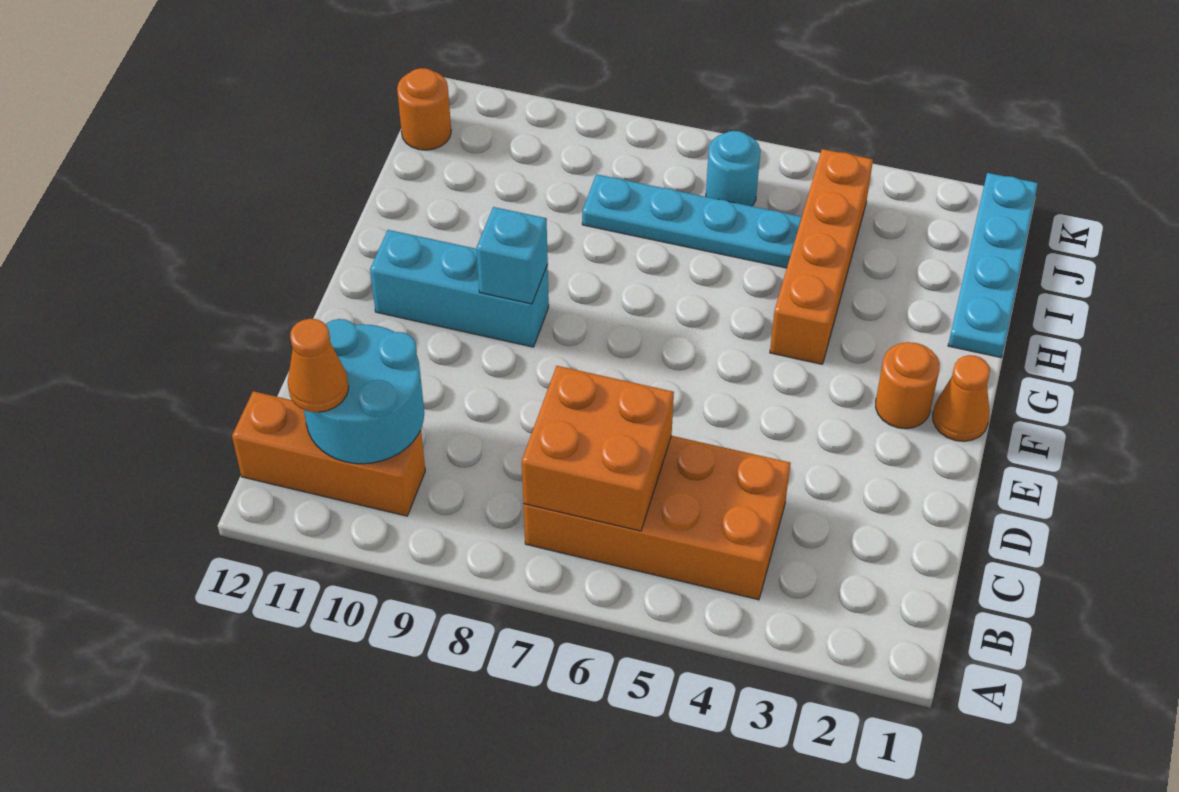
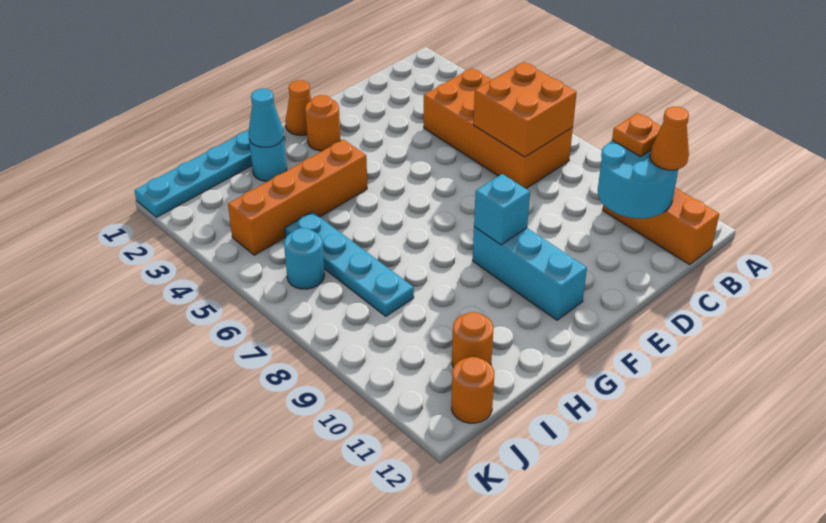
none -> orange 1x1 plate [612,113,661,157]
none -> cyan 1x1 round brick [249,137,287,181]
none -> cyan 1x1 cone [248,89,284,147]
none -> orange 1x1 round brick [452,312,493,367]

